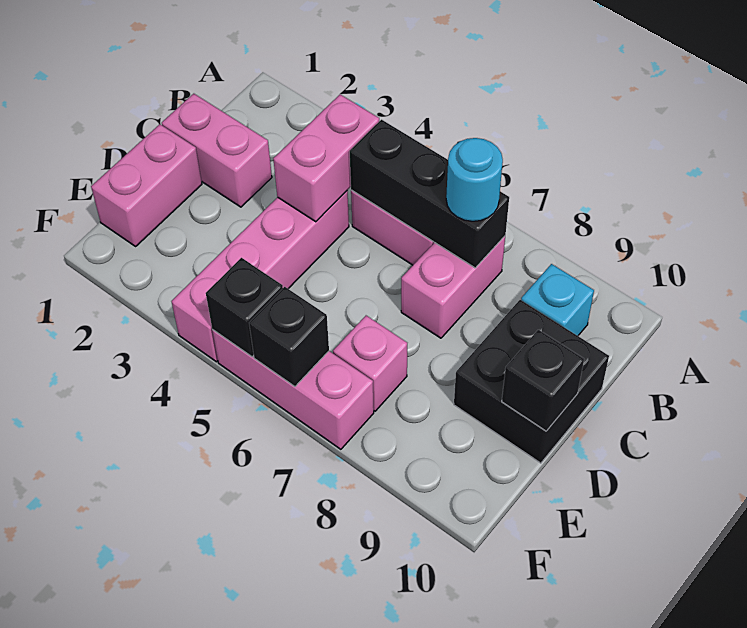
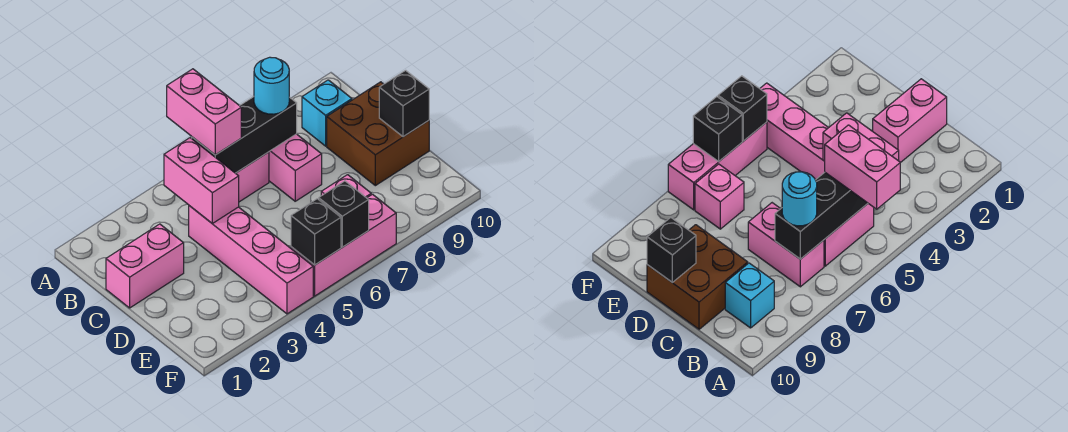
black 2x2 brick [454,300,609,463] -> brown 2x2 brick [327,82,429,186]
pink 1x2 brick [91,124,202,246] -> pink 1x2 brick moved to [167,69,241,155]

